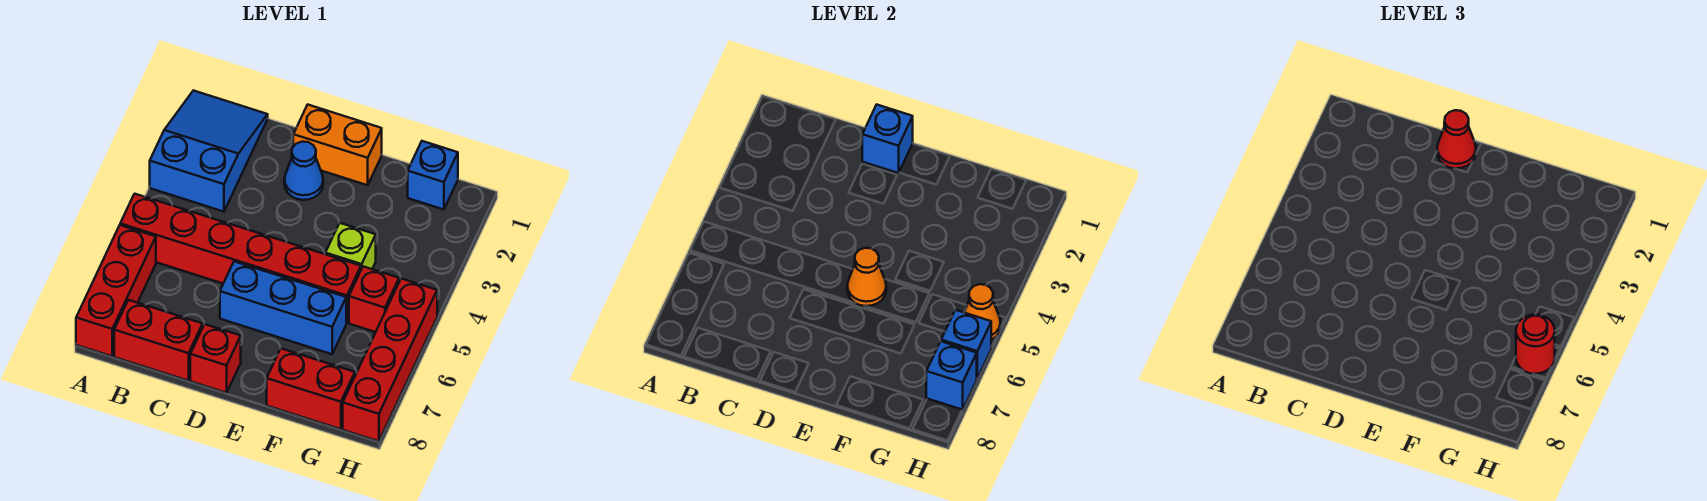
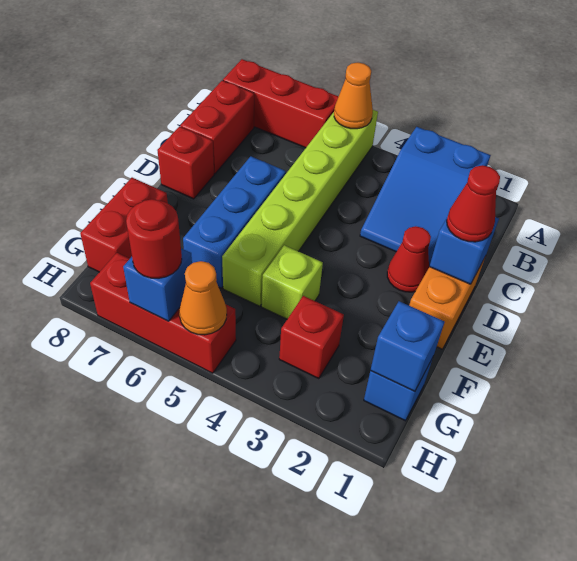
blue 2x3 slope [150,91,268,212] -> blue 2x3 slope turned to [360,127,491,266]
red 1x6 brick [120,194,361,323] -> lime 1x6 brick [222,110,378,306]
blue 1x1 cone [284,142,323,200] -> red 1x1 cone [387,226,431,292]
orange 1x1 cone [847,248,886,306] -> orange 1x1 cone moved to [334,63,373,129]
red 1x1 brick [349,266,399,332] -> red 1x1 brick moved to [279,296,344,379]
red 1x4 brick [343,279,437,441] -> red 1x3 brick [90,253,236,373]
blue 1x1 brick [926,341,977,410] -> blue 1x1 brick moved to [370,301,444,392]

